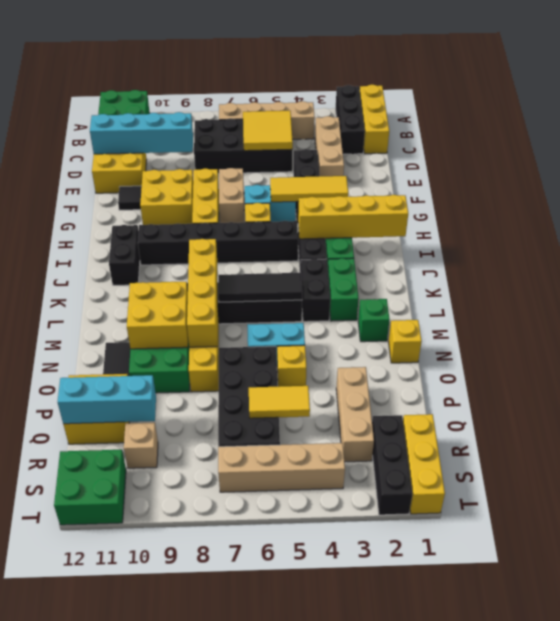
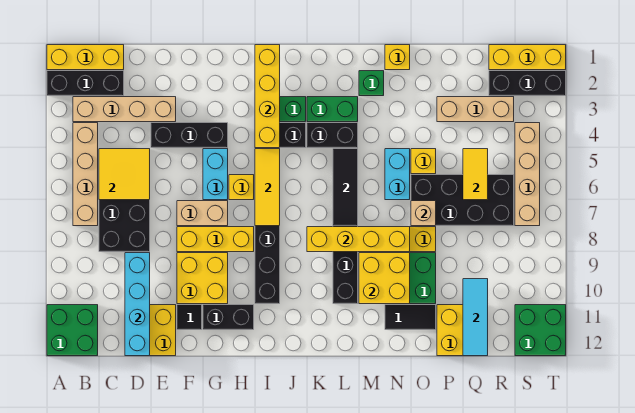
tan 1x3 brick [315,116,344,176] -> tan 1x4 brick [73,97,176,122]
yellow 1x3 tile [270,176,348,202] -> yellow 1x3 tile moved to [255,149,280,226]
black 1x2 brick [109,225,140,285] -> black 1x2 brick moved to [203,305,254,330]
cyan 1x3 brick [58,375,156,424] -> cyan 1x3 tile [463,279,488,356]
tan 1x1 brick [124,422,158,468] -> tan 1x1 brick moved to [411,201,436,226]

